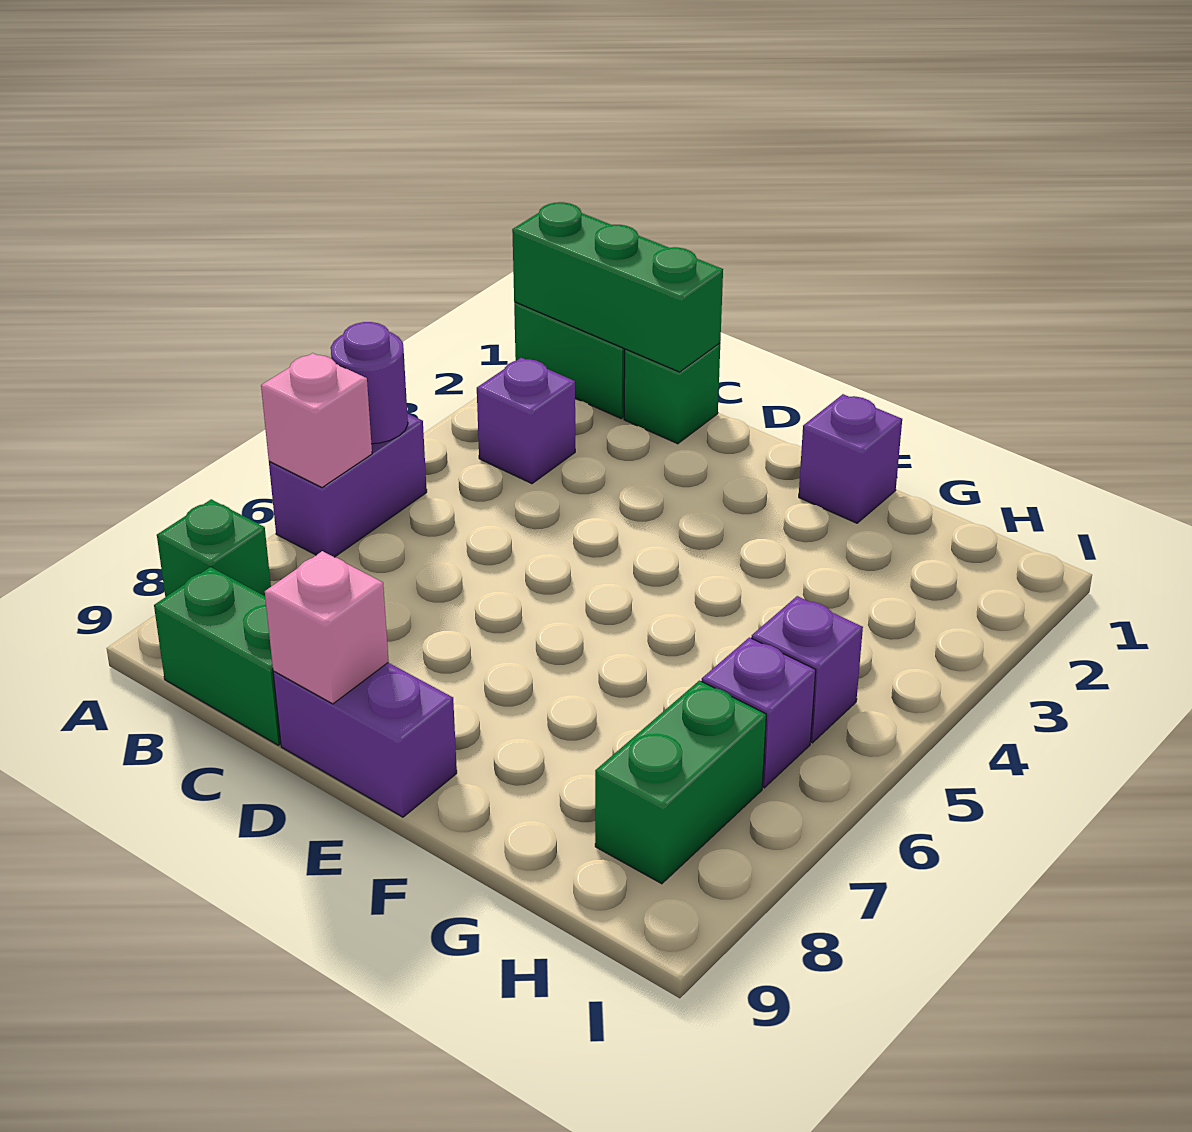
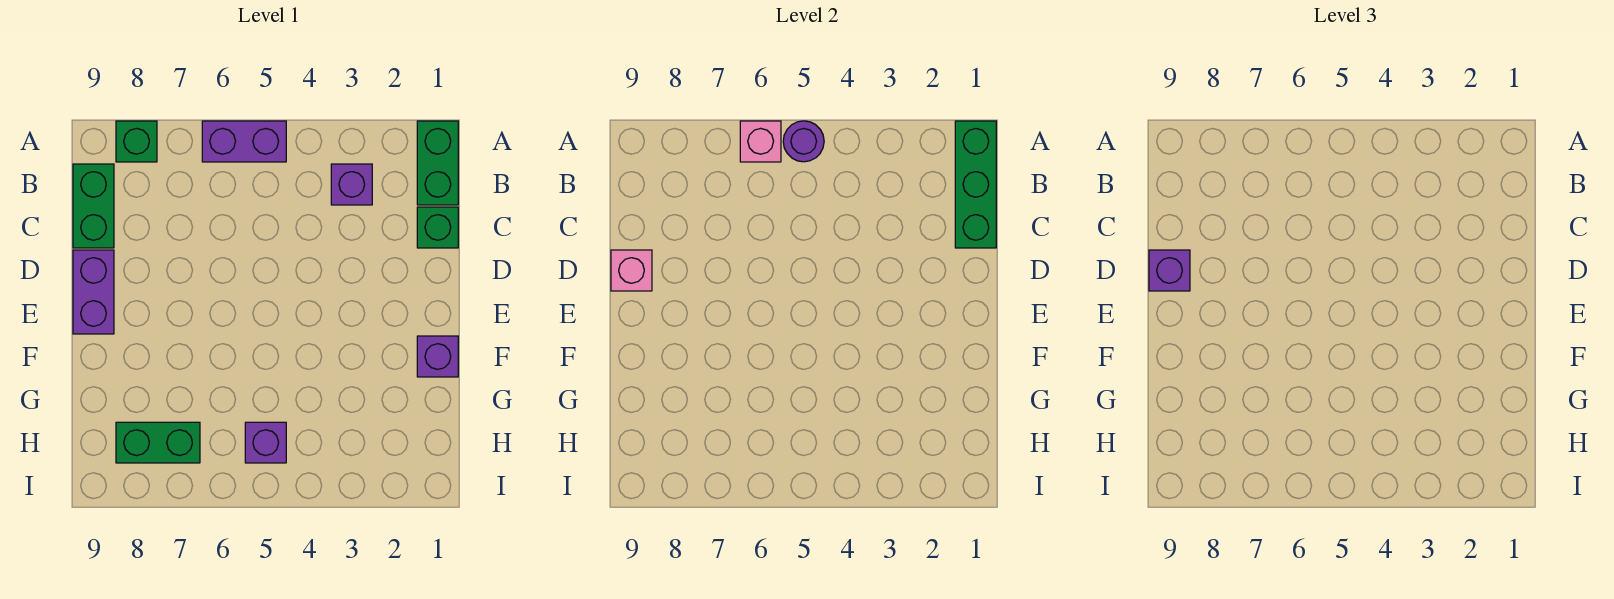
purple 1x1 brick [702,637,816,788] -> purple 1x1 brick moved to [1149,250,1190,291]

